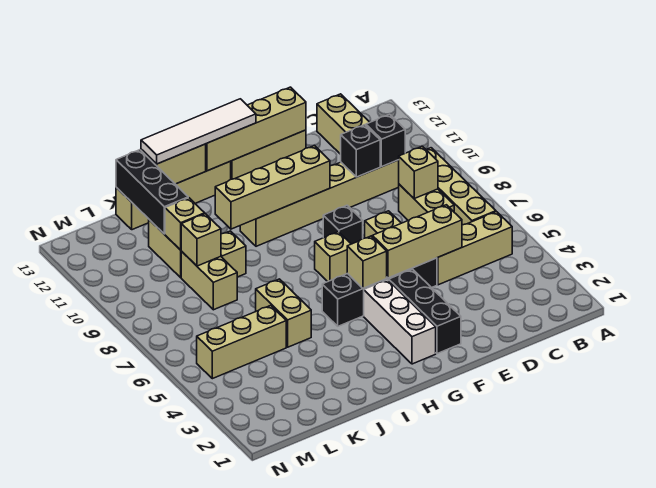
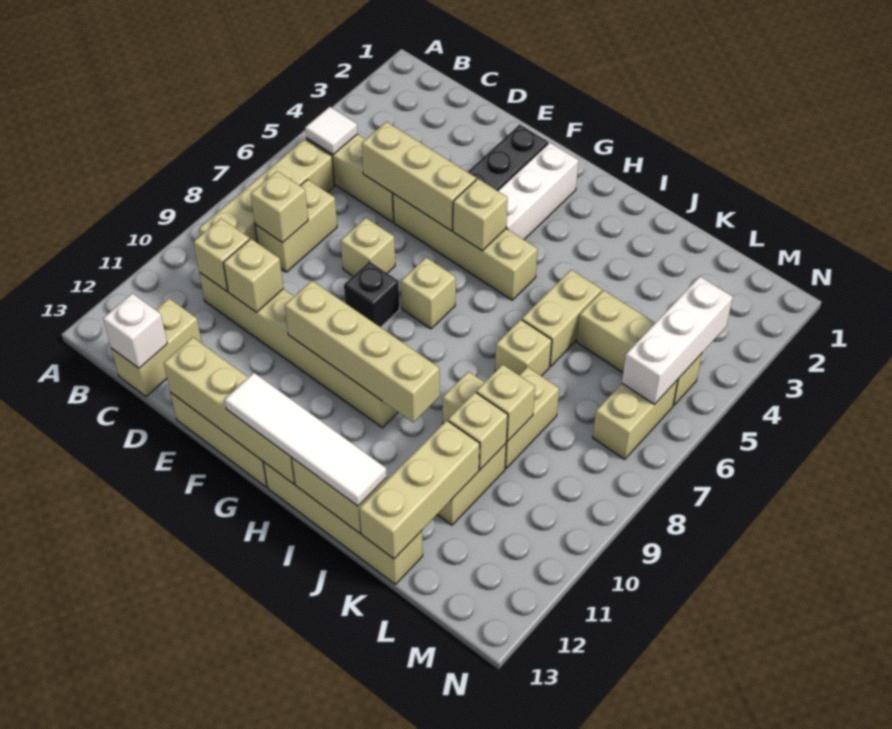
none -> white 1x1 tile [305,107,357,154]
black 1x1 brick [366,114,405,167] -> tan 1x1 brick [194,219,250,291]
none -> white 1x1 brick [103,293,167,368]
black 1x1 brick [341,125,380,177] -> tan 1x1 brick [223,239,283,312]
black 1x4 brick [322,258,437,326] -> tan 1x4 brick [393,194,538,300]
none -> tan 1x1 brick [495,320,552,376]
black 1x3 brick [116,150,188,234] -> tan 1x3 brick [360,420,480,559]
none -> white 1x3 brick [622,277,733,404]
none -> tan 1x2 brick [593,380,678,459]

